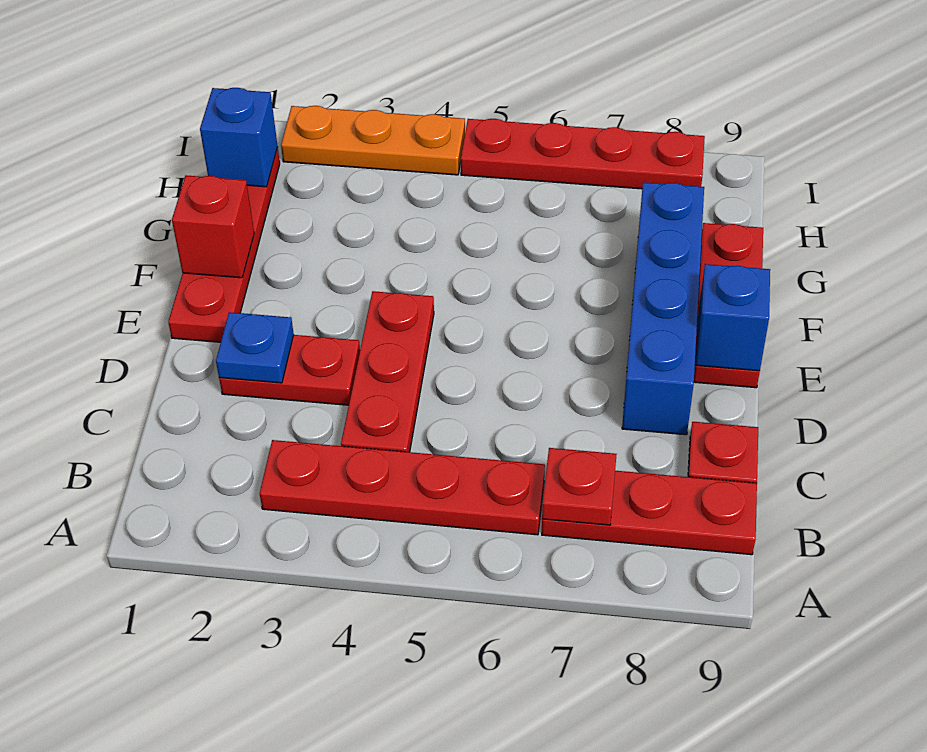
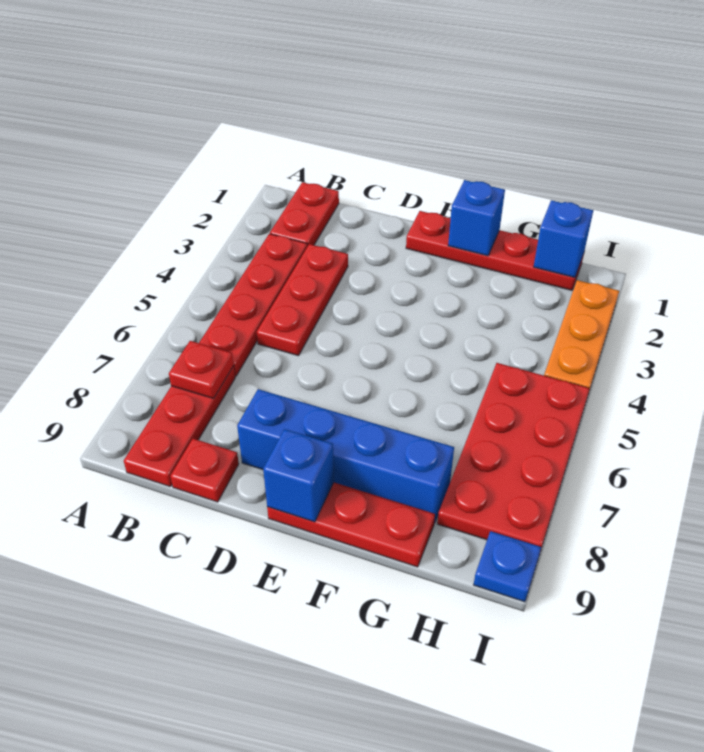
red 1x3 plate [341,291,434,452] -> red 1x3 plate turned to [257,244,348,356]
red 1x2 plate [219,335,360,405] -> red 1x2 plate moved to [270,182,339,247]
blue 1x1 plate [216,312,294,383] -> blue 1x1 plate moved to [474,531,541,602]
red 1x1 brick [172,175,254,278] -> blue 1x1 brick [448,180,505,256]
red 1x4 plate [461,119,705,189] -> red 2x4 plate [437,363,590,551]

